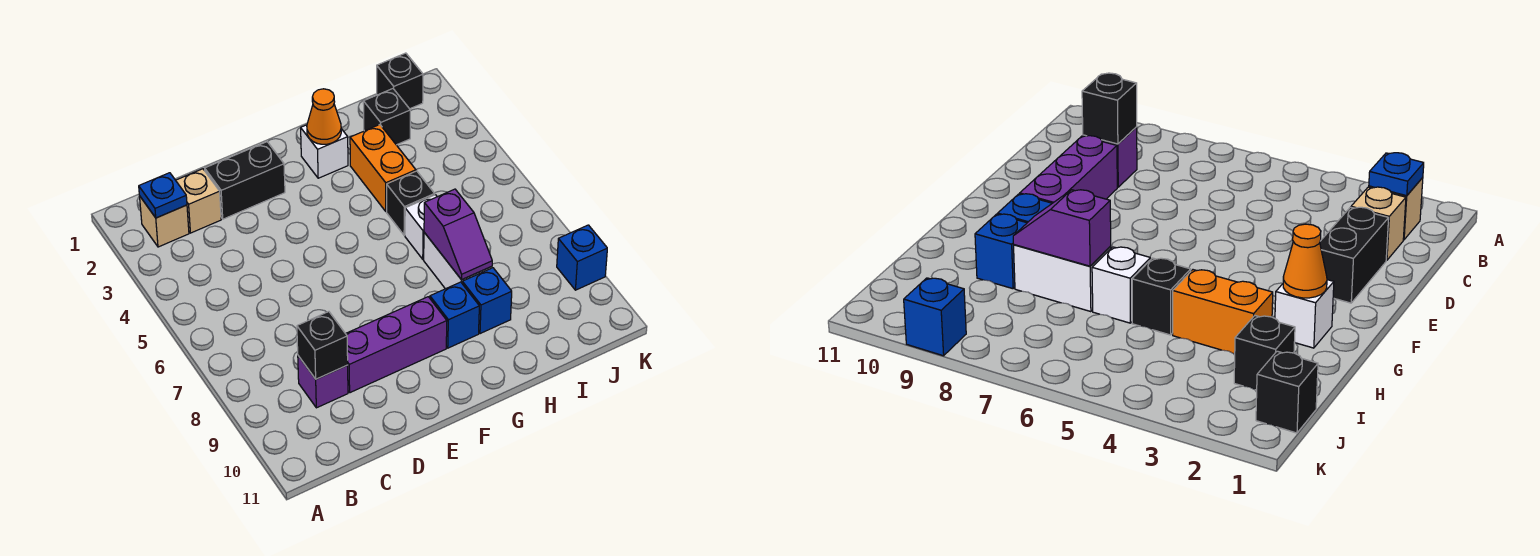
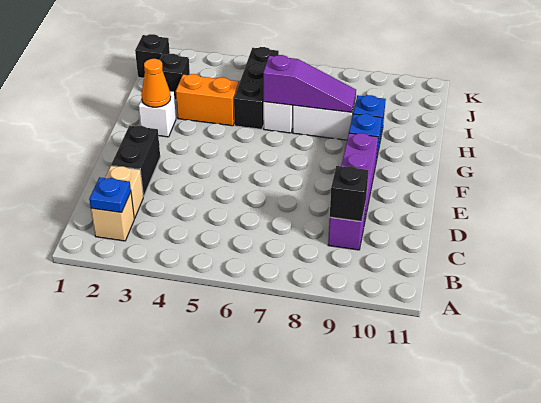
black 1x1 brick [387,171,435,235] -> black 1x3 brick [234,47,279,129]
purple 1x2 slope [424,189,492,280] -> purple 1x3 slope [263,55,356,112]
blue 1x1 brick [557,225,607,290] -> none

